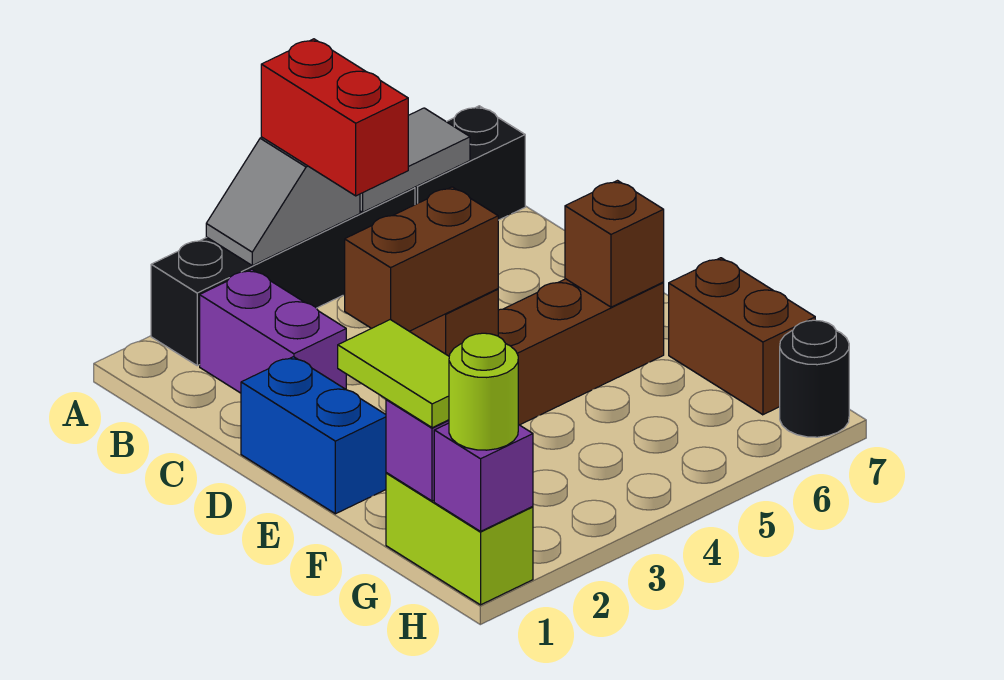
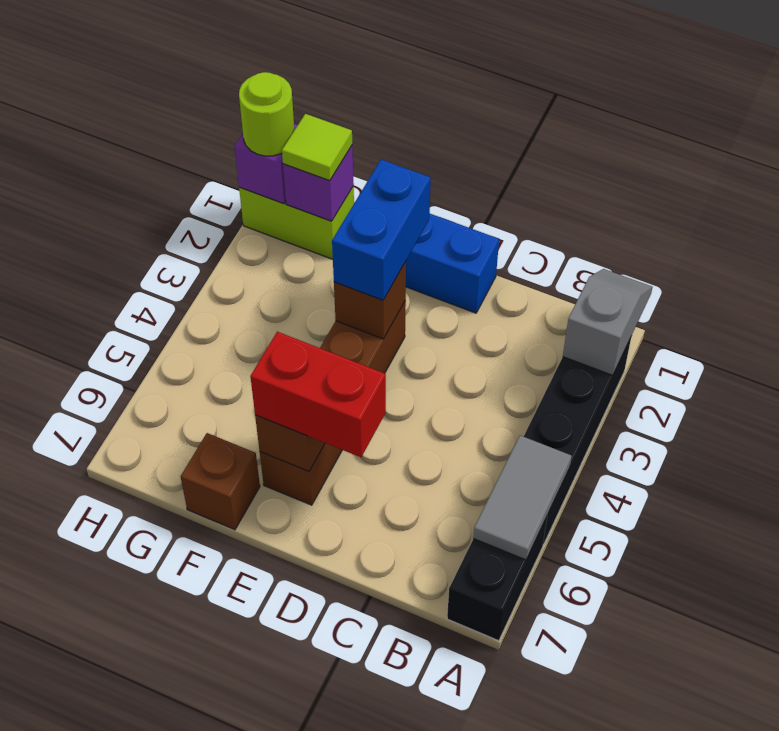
grey 1x2 slope [206,138,360,266] -> grey 1x2 slope moved to [563,269,653,375]
red 1x2 brick [261,39,408,196] -> red 1x2 brick moved to [250,332,386,457]
purple 1x2 brick [200,269,346,393] -> none
brown 1x2 brick [345,187,498,331] -> blue 1x2 brick [332,160,431,300]
lime 1x2 tile [338,319,449,428] -> lime 1x1 tile [282,114,352,181]
brown 1x2 brick [669,258,815,415] -> brown 1x1 brick [181,433,260,530]
black 1x1 round brick [780,320,849,437] -> none

